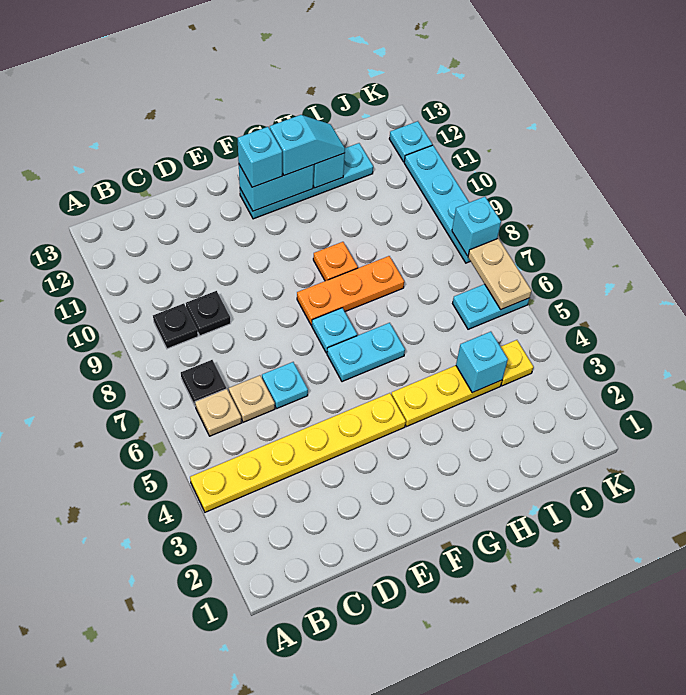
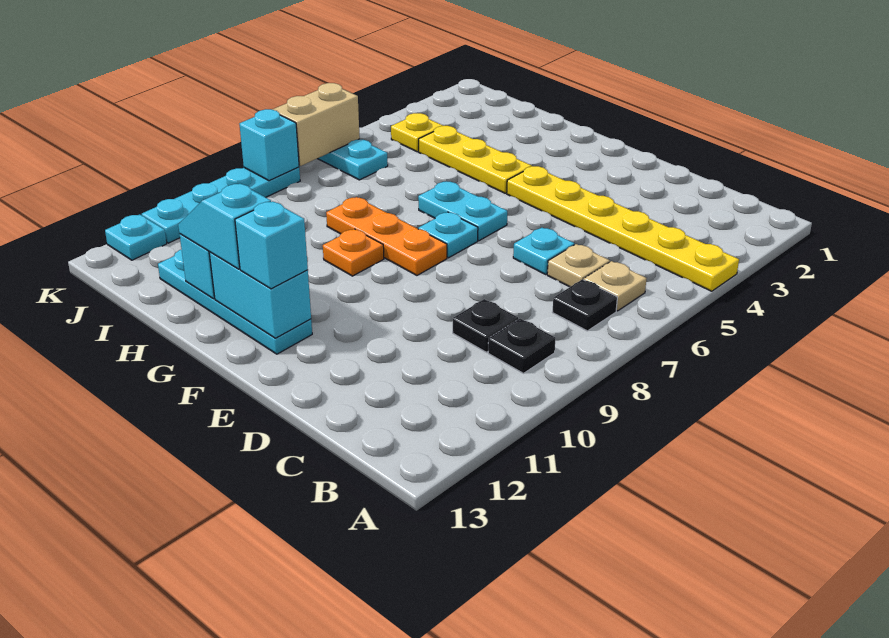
cyan 1x1 brick [456,332,508,393] -> none
tan 1x2 plate [468,239,532,309] -> tan 1x2 brick [272,83,360,166]

